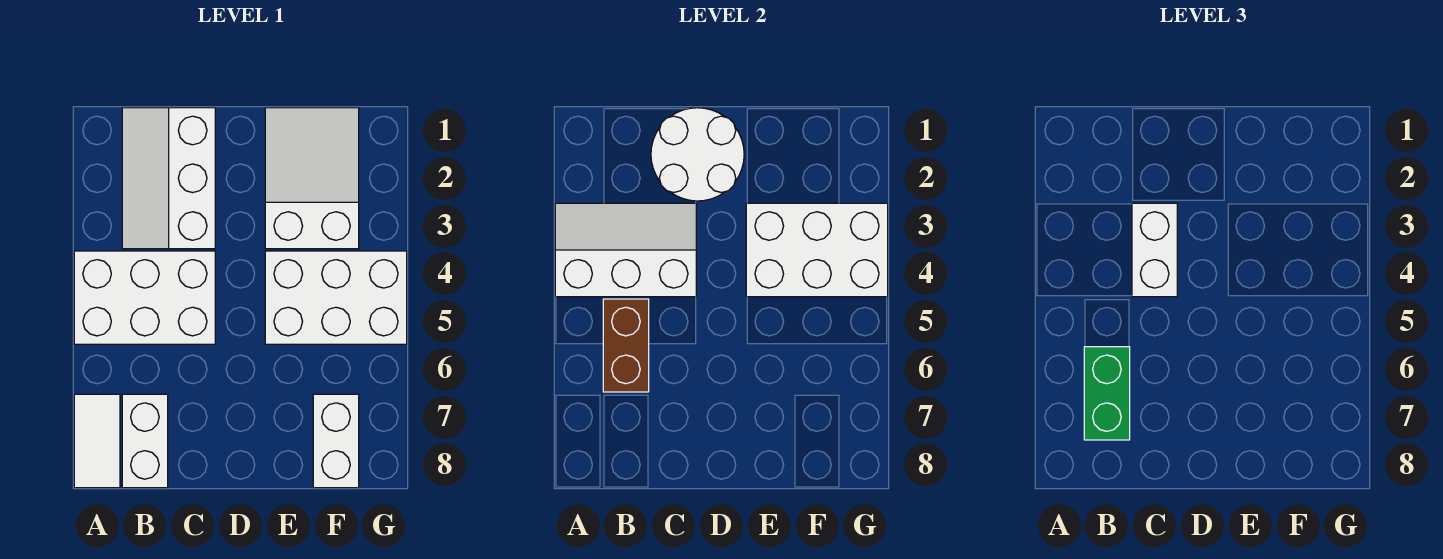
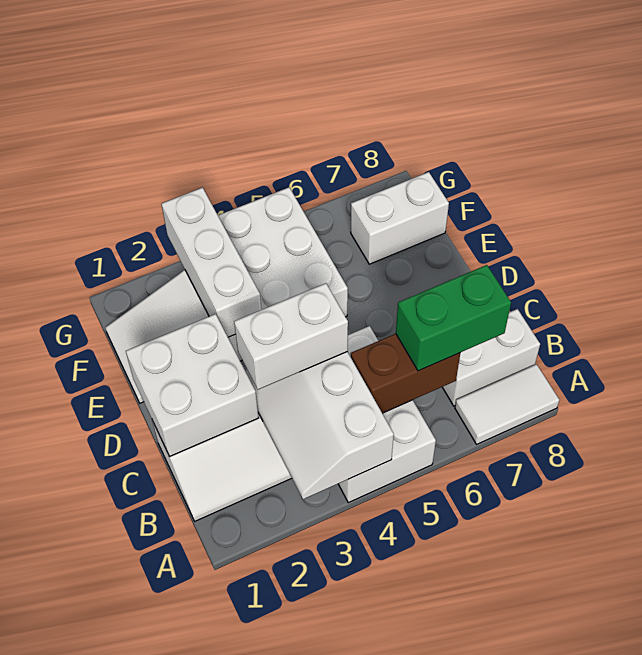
white 2x2 round brick [651,108,744,201] -> white 2x2 brick [126,314,259,457]
white 2x3 brick [746,203,888,297] -> white 1x3 brick [162,188,261,337]

